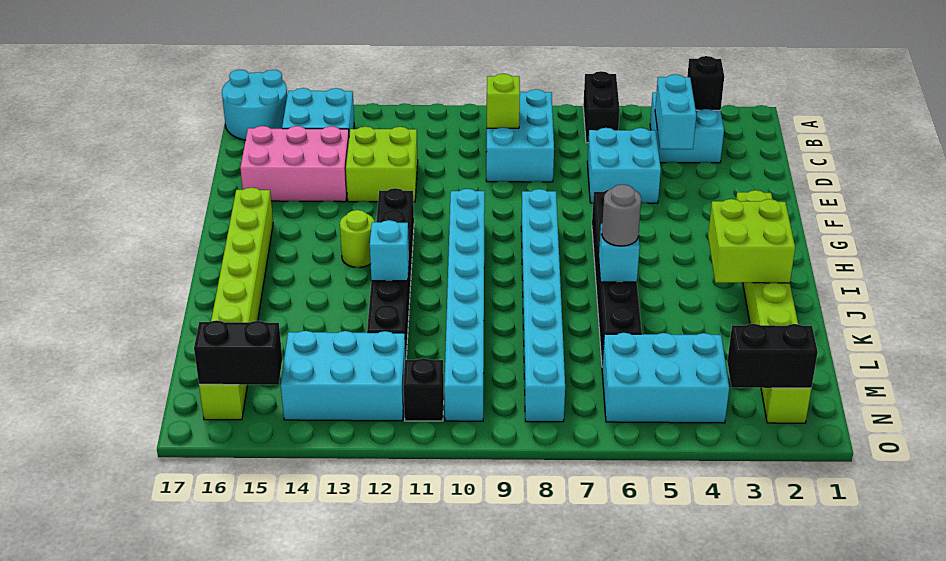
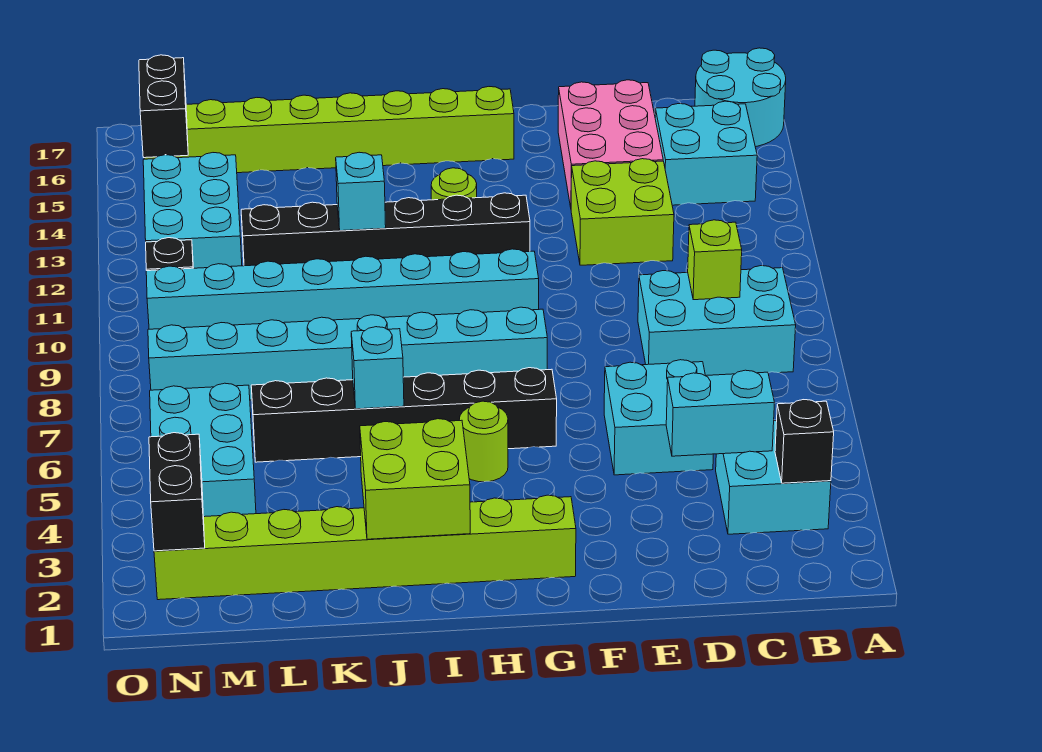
black 1x2 brick [583,71,620,143] -> none
none -> lime 1x1 round brick [459,401,508,482]
grey 1x1 round brick [602,184,641,246] -> none

